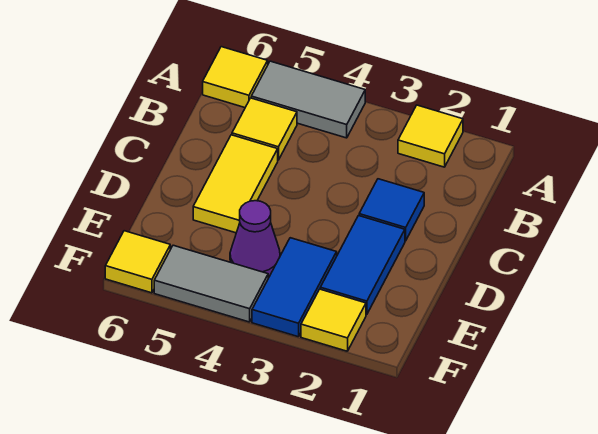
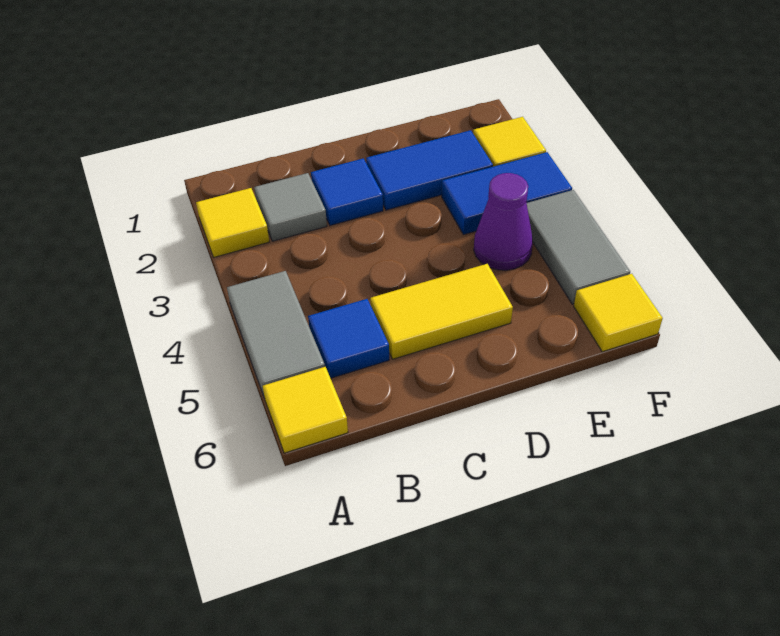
none -> grey 1x1 tile [254,173,327,241]
yellow 1x1 tile [232,98,297,160] -> blue 1x1 tile [308,299,389,378]

